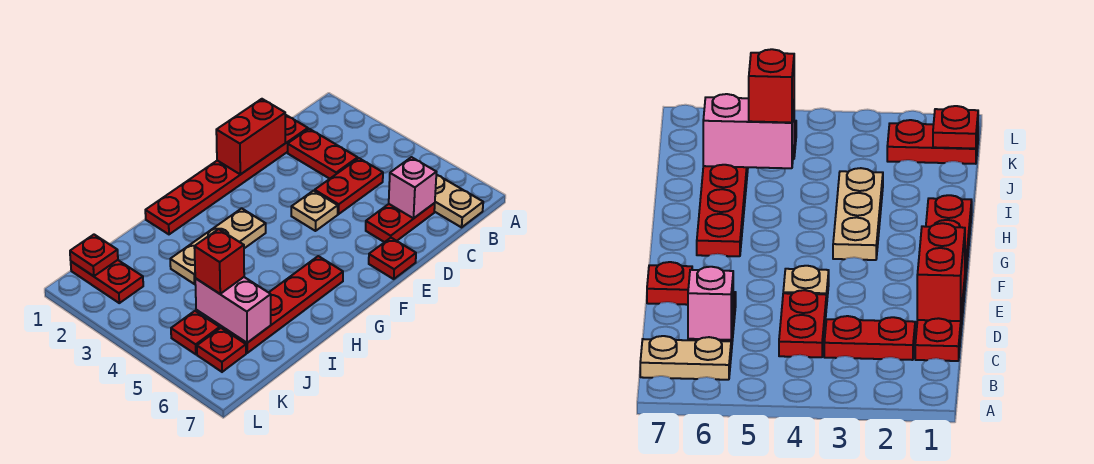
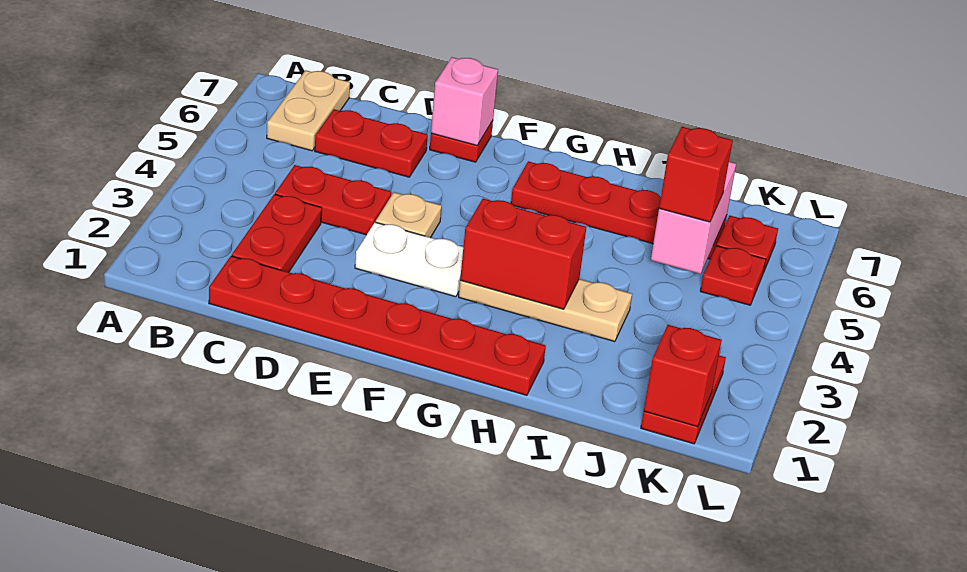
pink 1x1 brick [389,157,436,218] -> pink 1x1 brick moved to [431,57,498,145]
red 1x2 brick [216,99,285,174] -> red 1x2 brick moved to [460,199,586,309]
none -> white 1x2 plate [355,222,463,297]
red 1x1 plate [70,235,118,276] -> red 1x1 brick [644,325,722,427]

